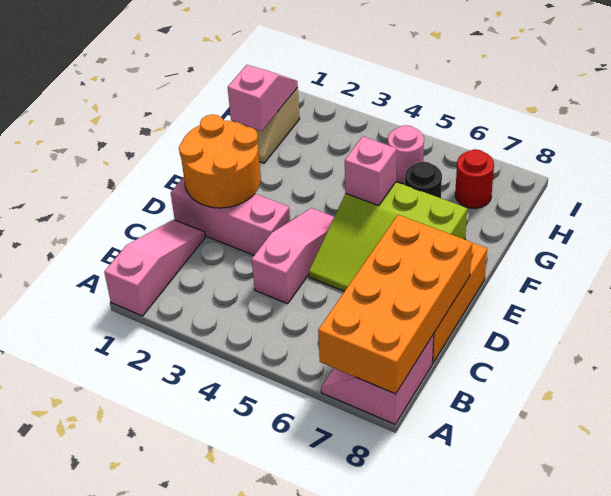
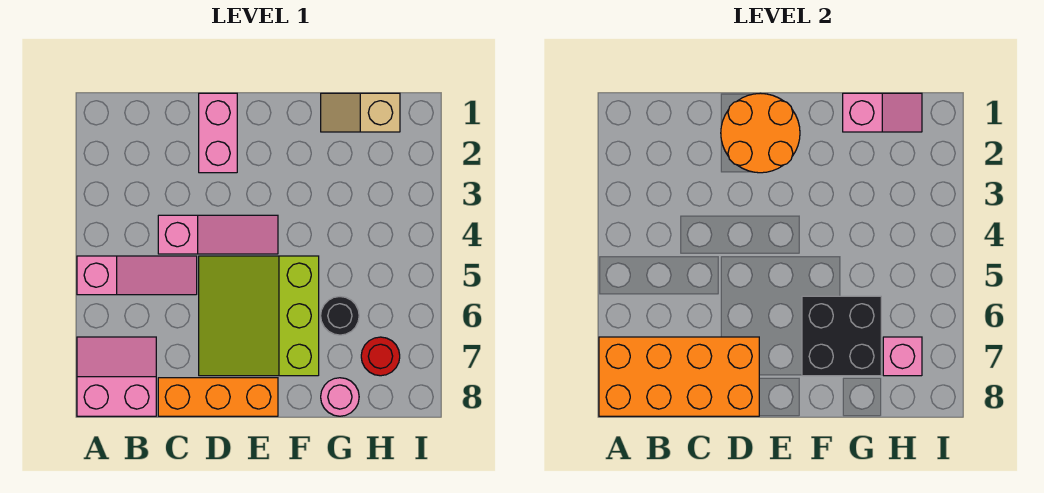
pink 1x3 slope [104,220,205,316] -> pink 1x3 slope moved to [77,256,197,295]
pink 1x3 brick [171,177,290,255] -> pink 1x2 brick [199,93,237,173]
pink 1x1 brick [345,136,396,206] -> pink 1x1 brick moved to [883,337,922,376]
none -> black 2x2 brick [802,296,881,376]
pink 1x1 round brick [388,125,424,183] -> pink 1x1 round brick moved to [321,378,359,416]

